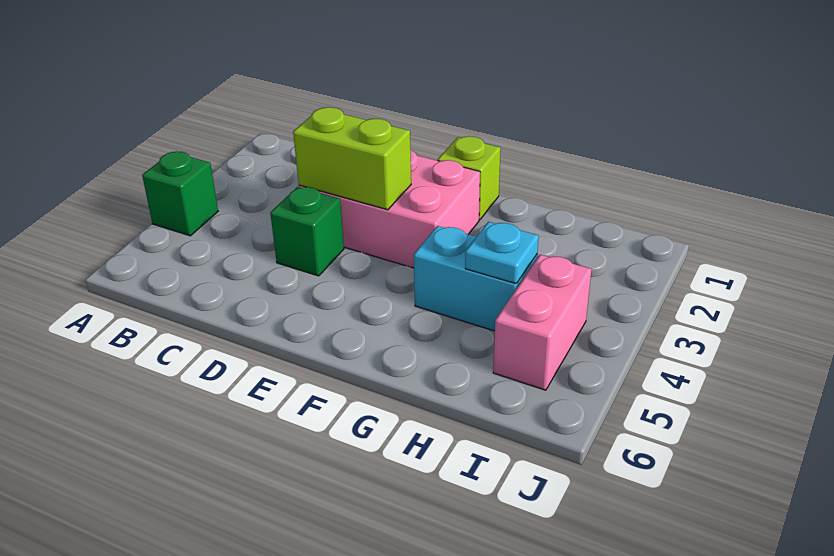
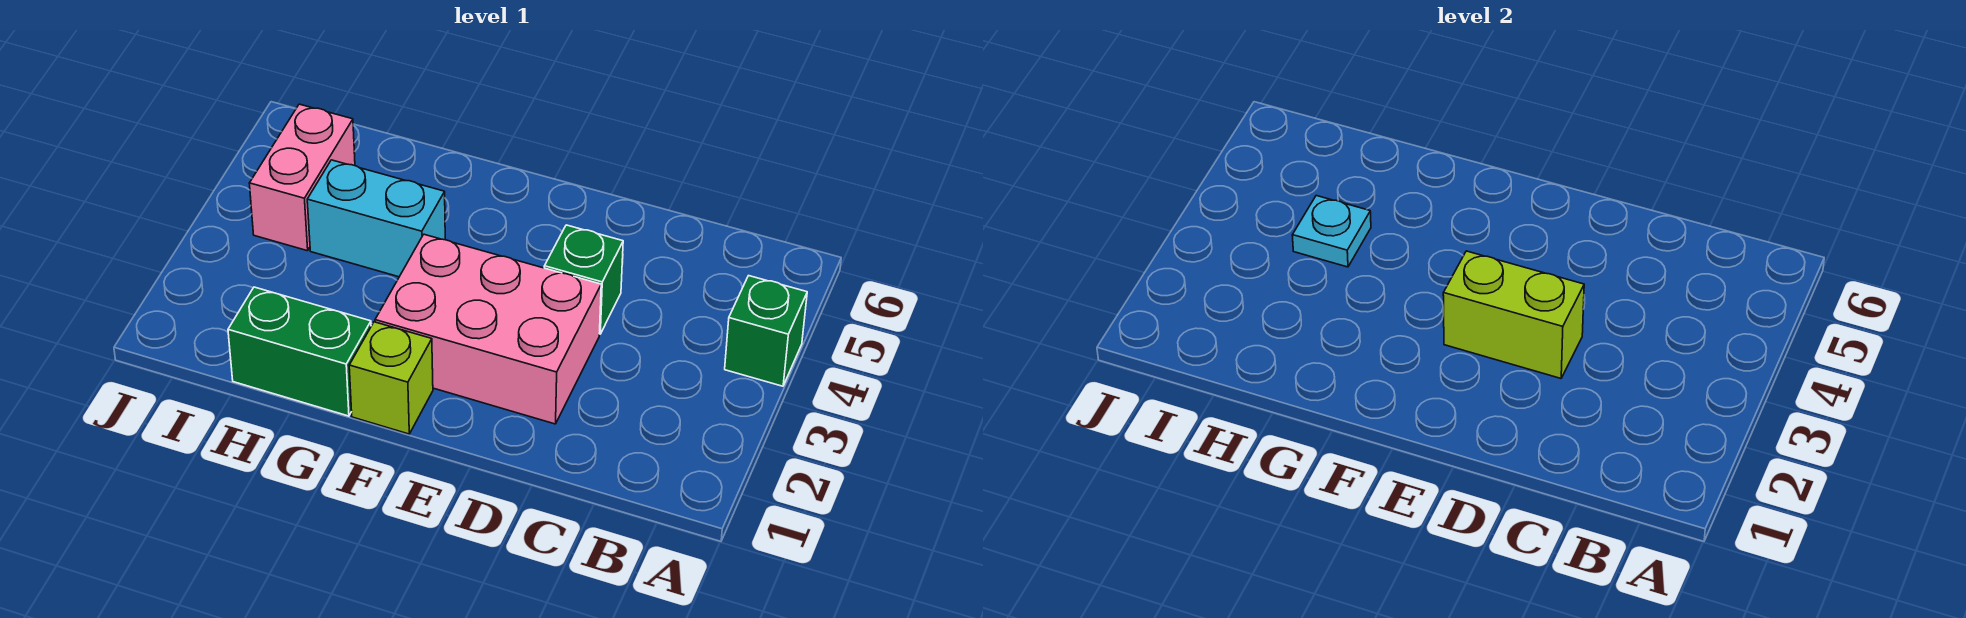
none -> green 1x2 brick [228,287,371,416]

